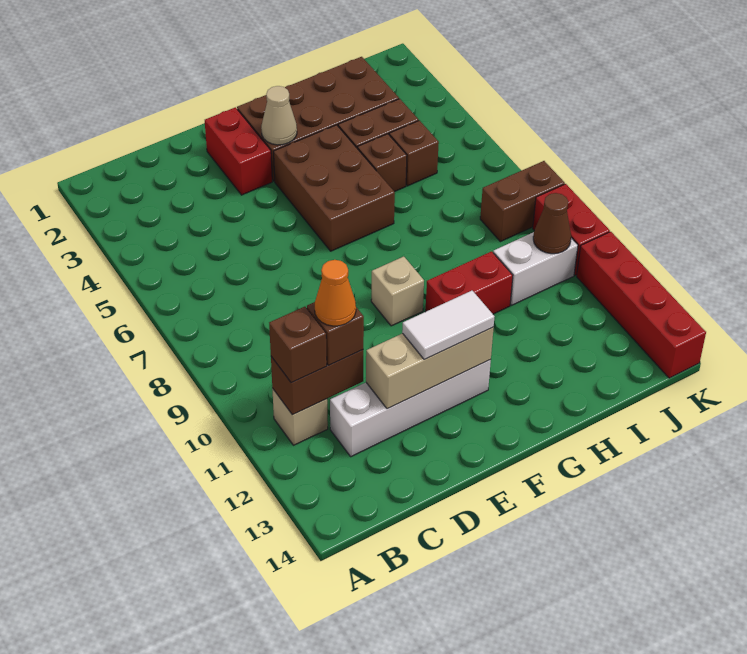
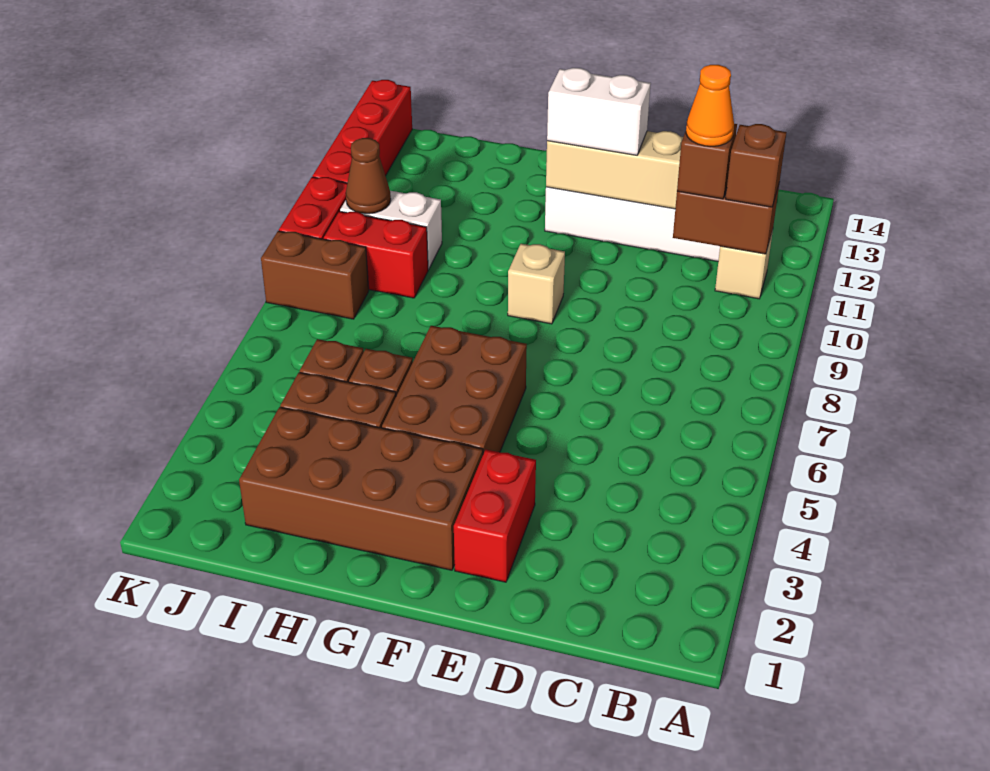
white 1x2 tile [402,291,494,360] -> white 1x2 brick [547,68,651,155]
tan 1x1 cone [261,86,297,145] -> none
red 1x2 brick [425,251,513,314] -> red 1x2 brick moved to [324,211,428,298]

